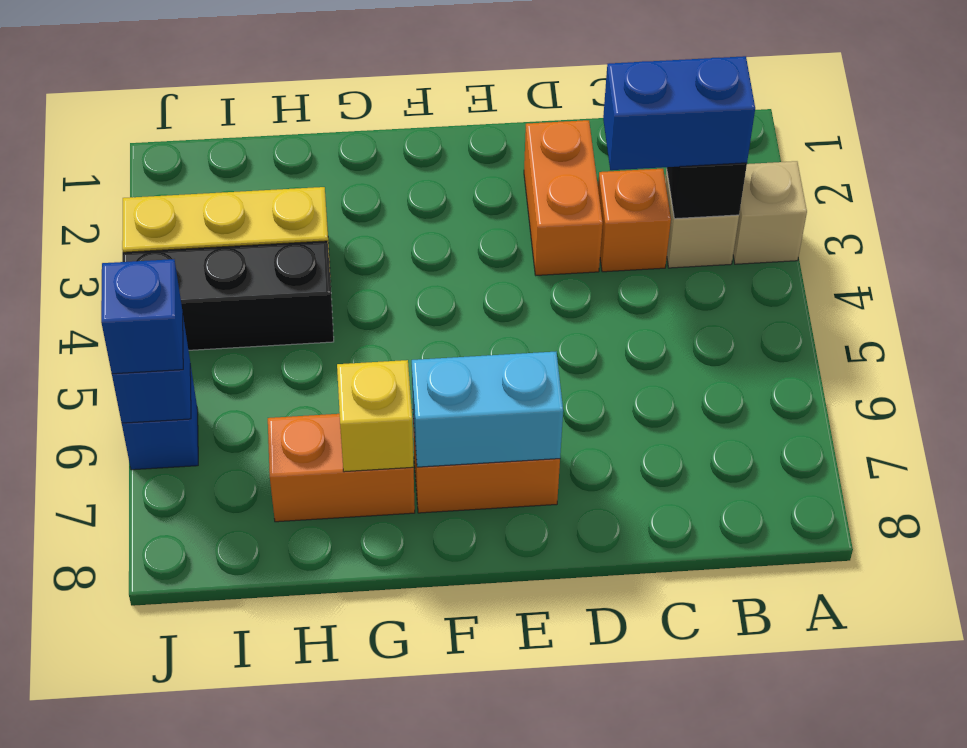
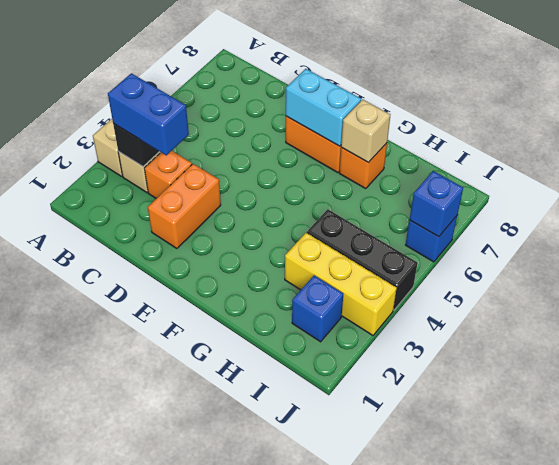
orange 1x2 brick [268,414,415,522] -> orange 1x1 brick [339,143,387,189]
yellow 1x1 brick [337,360,414,472] -> tan 1x1 brick [341,99,390,162]
blue 1x1 brick [101,259,183,374] -> blue 1x1 brick moved to [292,275,343,342]

